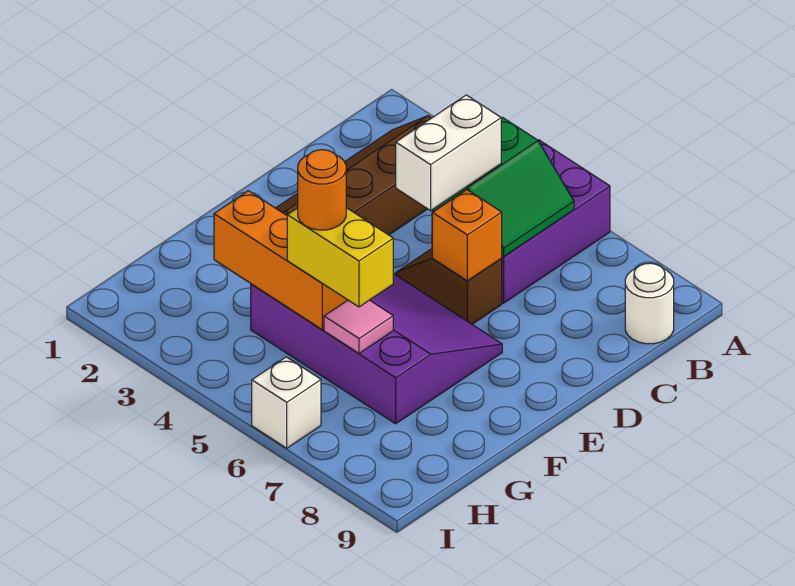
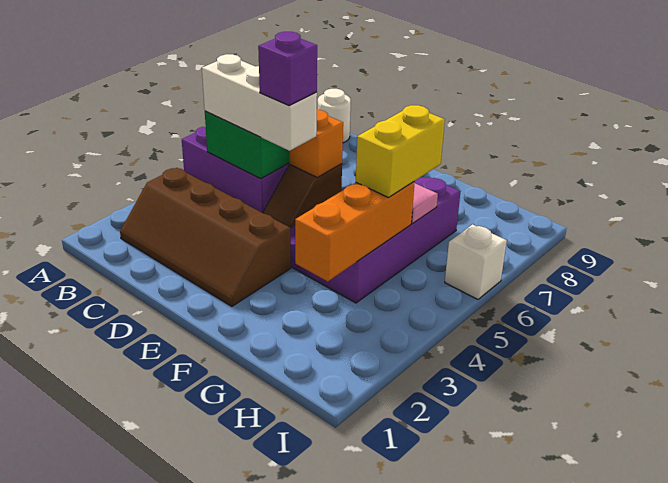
white 1x2 brick [396,95,501,211] -> white 1x3 brick [202,54,317,151]
none -> purple 1x1 brick [258,32,317,105]
orange 1x1 round brick [298,150,346,230] -> none

